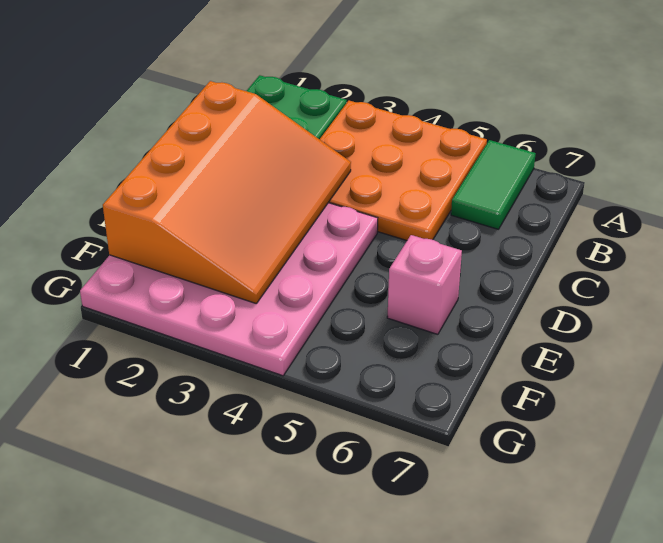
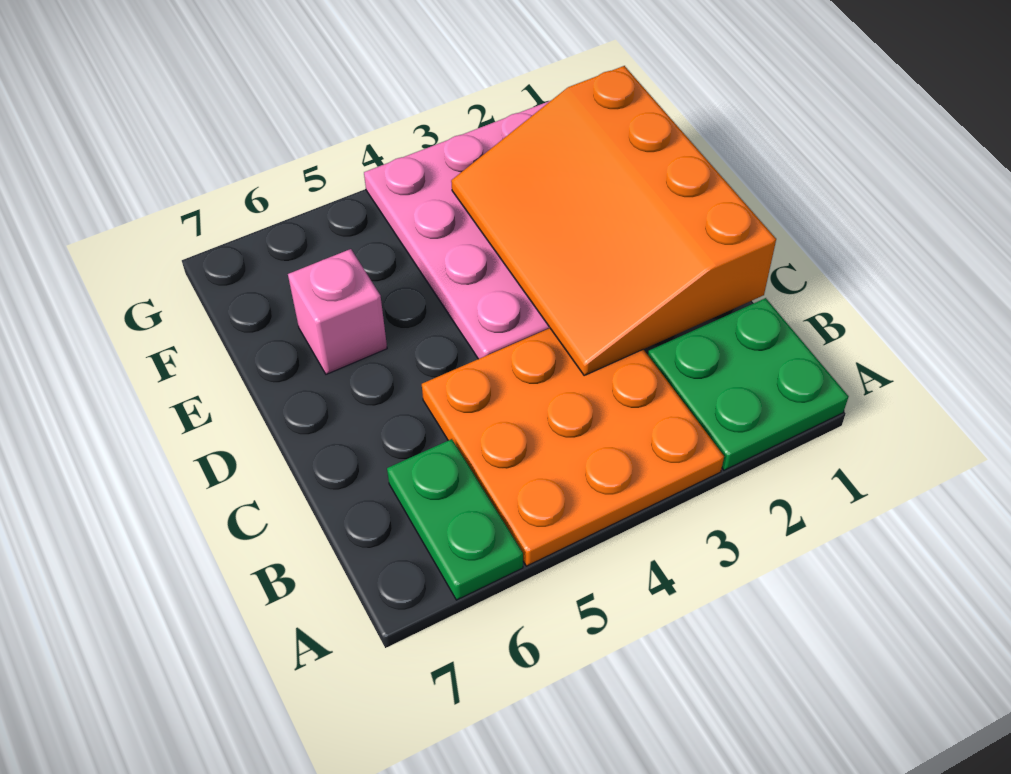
green 1x2 tile [451,140,536,229] -> green 1x2 plate [387,439,523,600]

